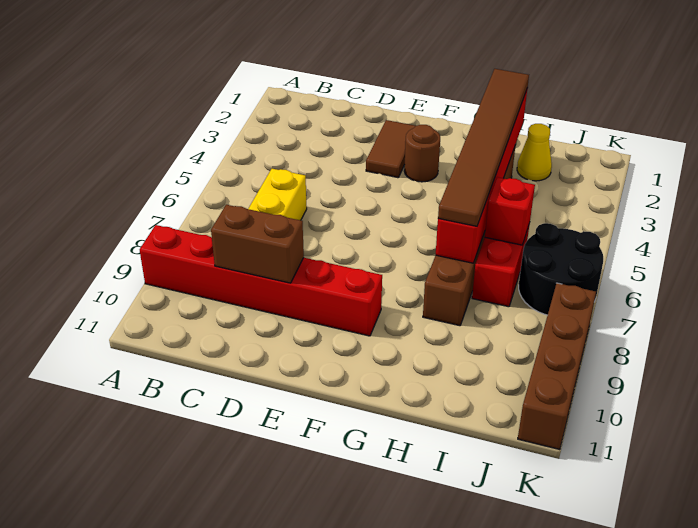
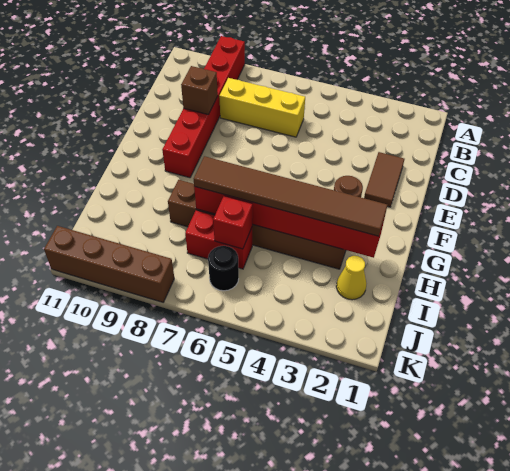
brown 1x2 brick [211,205,304,283] -> brown 1x1 brick [181,66,218,115]
brown 1x2 tile [366,120,415,178] -> brown 1x2 tile turned to [364,152,404,207]
black 2x2 round brick [519,223,603,315] -> black 1x1 round brick [208,246,239,291]

